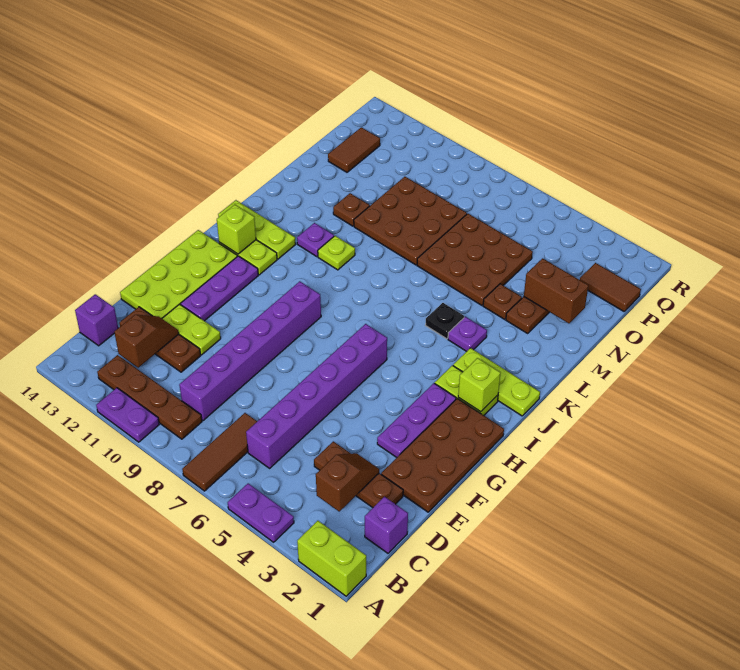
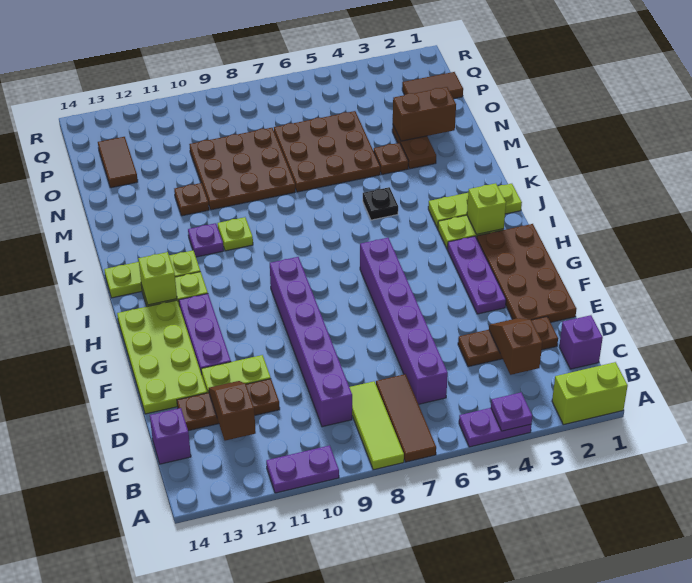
none -> lime 1x3 tile [349,381,404,470]
brown 1x4 plate [97,355,202,439] -> none
purple 1x1 plate [448,317,487,351] -> purple 1x1 plate moved to [491,392,532,431]

